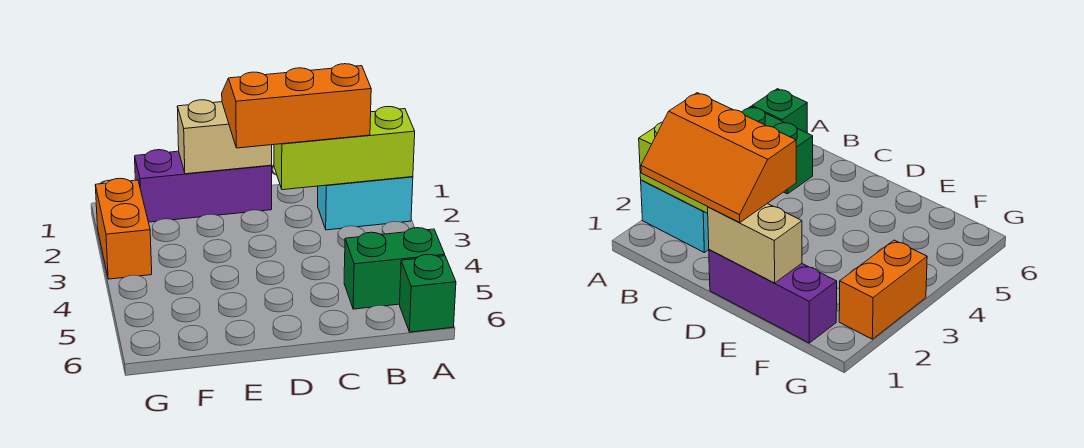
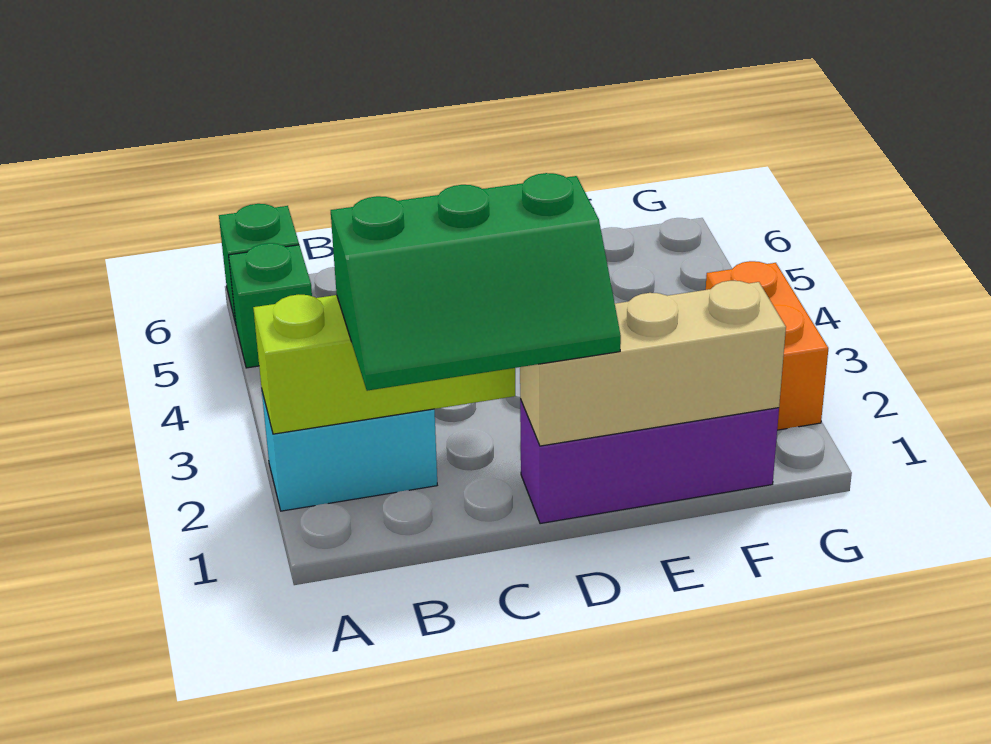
green 1x2 brick [344,228,445,309] -> green 1x1 brick [229,243,312,368]
orange 2x3 slope [222,64,371,148] -> green 2x3 slope [331,173,621,391]
tan 1x2 brick [177,100,272,174] -> tan 1x3 brick [520,281,786,446]

